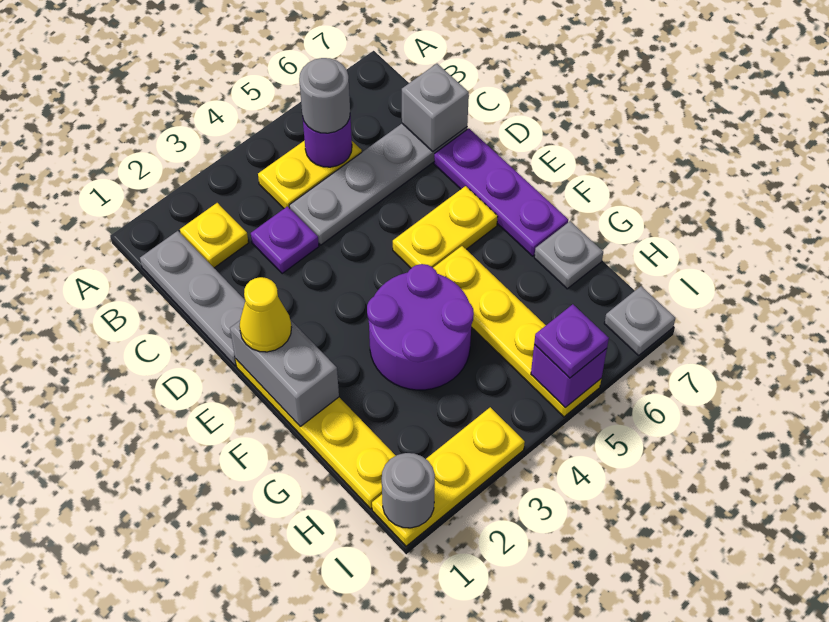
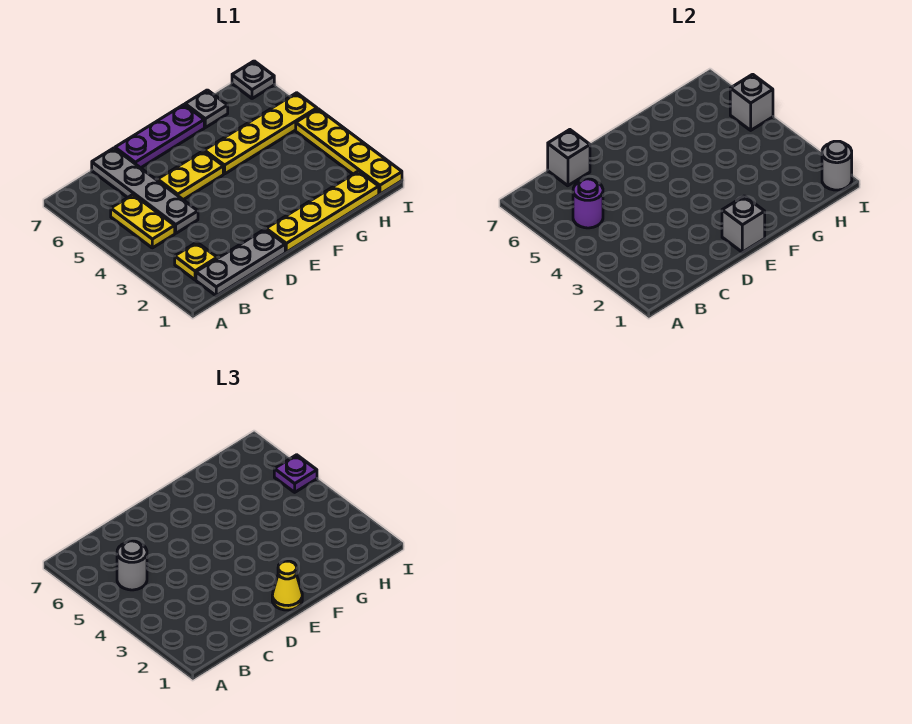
purple 1x1 plate [251,206,319,274] -> none
grey 1x2 brick [230,321,339,427] -> grey 1x1 brick [722,196,765,252]
yellow 1x2 plate [393,186,498,268] -> yellow 1x2 plate turned to [158,151,223,200]
purple 2x2 round brick [367,264,474,390] -> none
yellow 1x3 plate [372,407,525,546] -> yellow 1x4 plate [296,109,402,194]
purple 1x1 brick [531,345,607,408] -> grey 1x1 brick [730,74,773,130]

